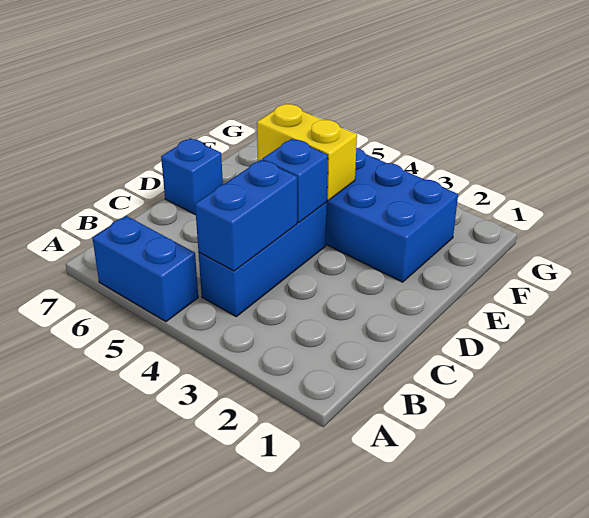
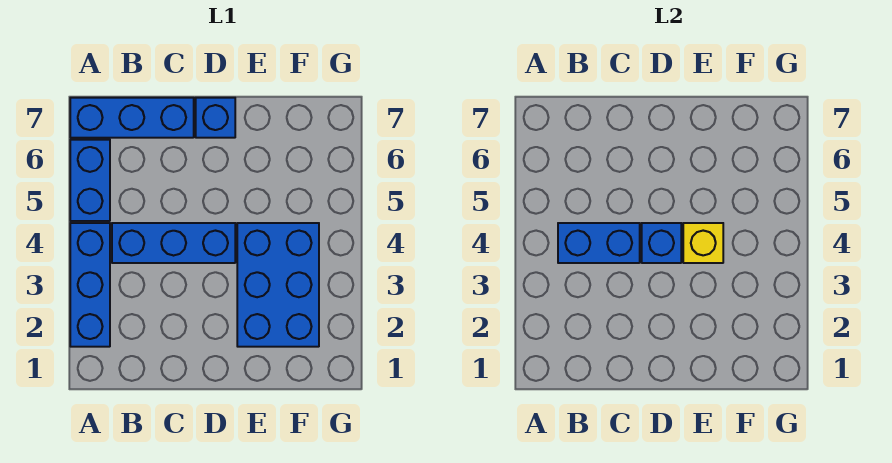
none -> blue 1x3 brick [70,223,110,347]
none -> blue 1x3 brick [70,98,194,138]
yellow 1x2 brick [257,104,357,200] -> yellow 1x1 brick [683,223,723,263]

